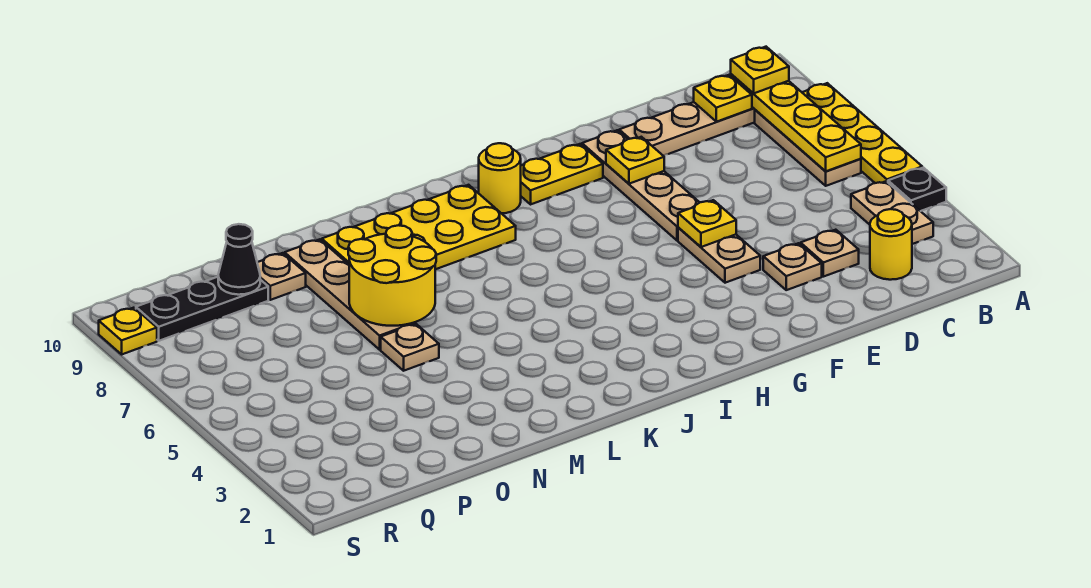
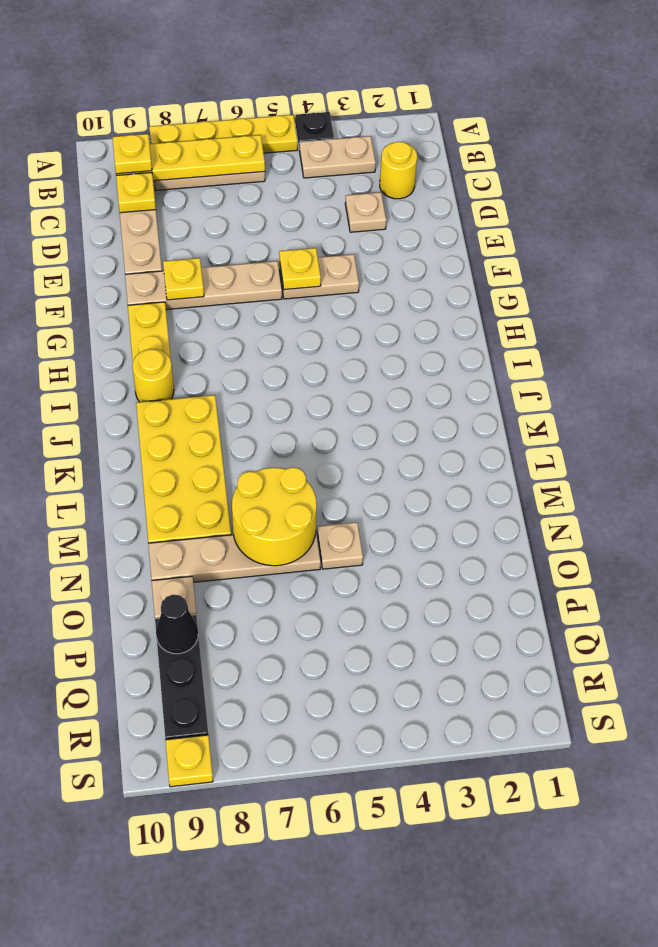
tan 1x1 plate [763,243,822,290] -> none

